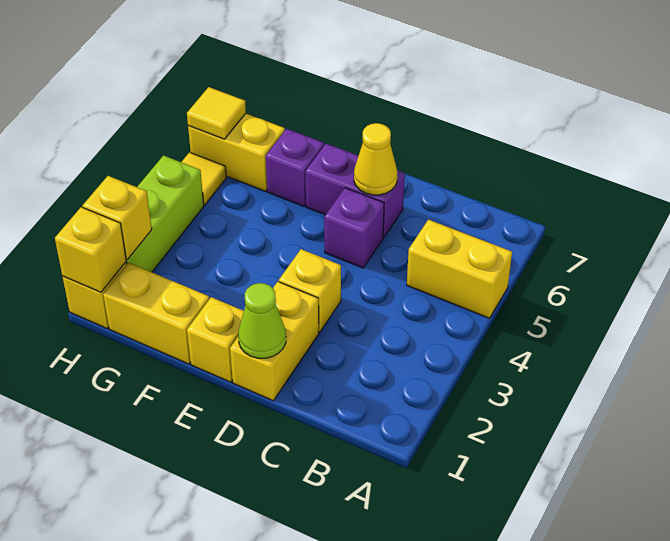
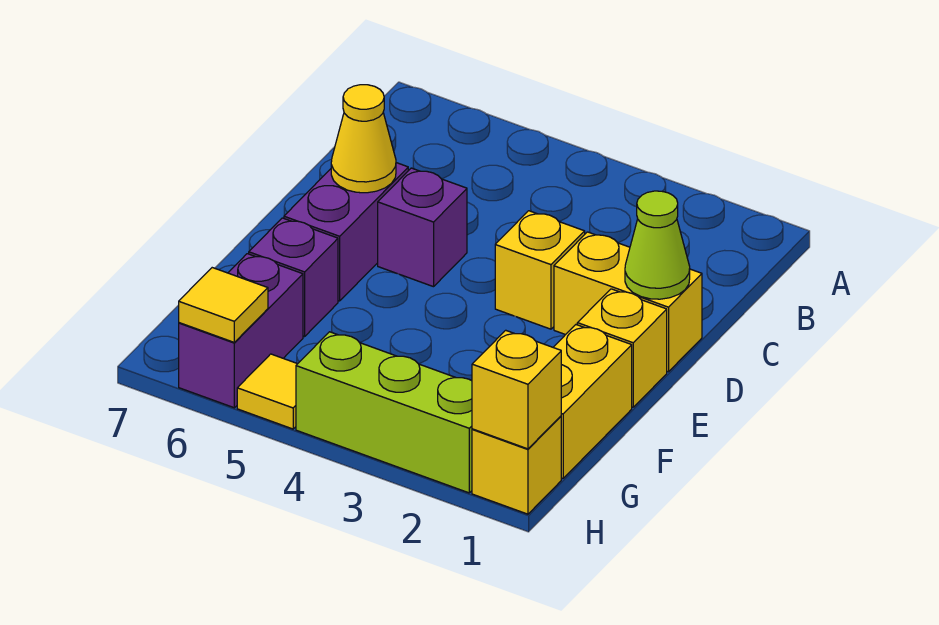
yellow 1x2 brick [407,220,512,318] -> none
yellow 1x2 brick [188,114,285,191] -> purple 1x2 brick [179,254,303,408]
yellow 1x1 brick [83,176,152,260] -> none

